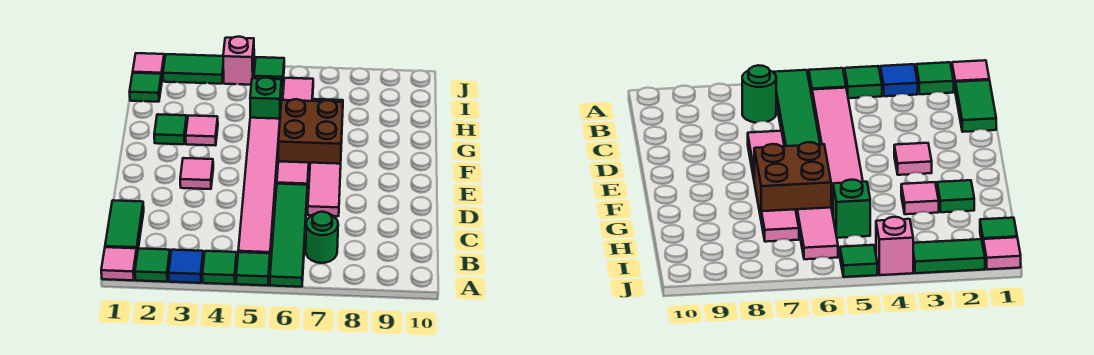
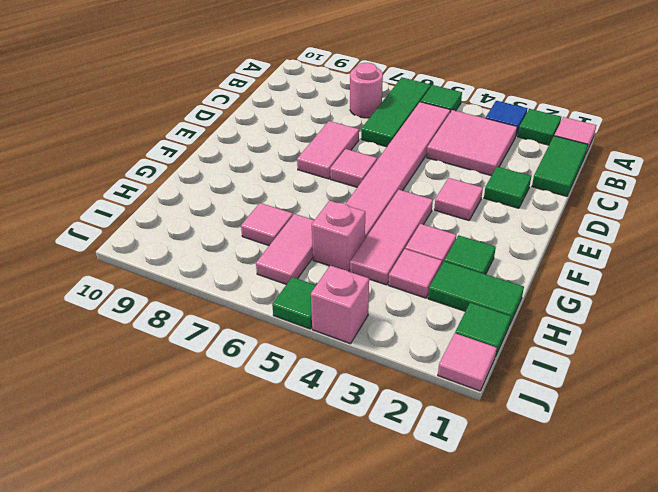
green 1x1 tile [202,251,237,284] -> green 1x1 tile moved to [484,167,531,208]
green 1x4 tile [270,184,307,287] -> green 1x3 tile [361,77,431,147]
none -> pink 2x2 tile [427,110,517,176]
green 1x1 round brick [306,212,338,263] -> pink 1x1 round brick [350,63,383,118]
none -> pink 1x3 tile [350,190,433,285]
brown 2x2 brick [278,99,343,170] -> none
none -> pink 1x1 tile [388,249,442,298]
green 1x1 brick [250,77,281,119] -> pink 1x1 brick [312,200,365,271]
green 1x2 tile [163,54,224,84] -> green 1x2 tile moved to [428,261,524,325]

